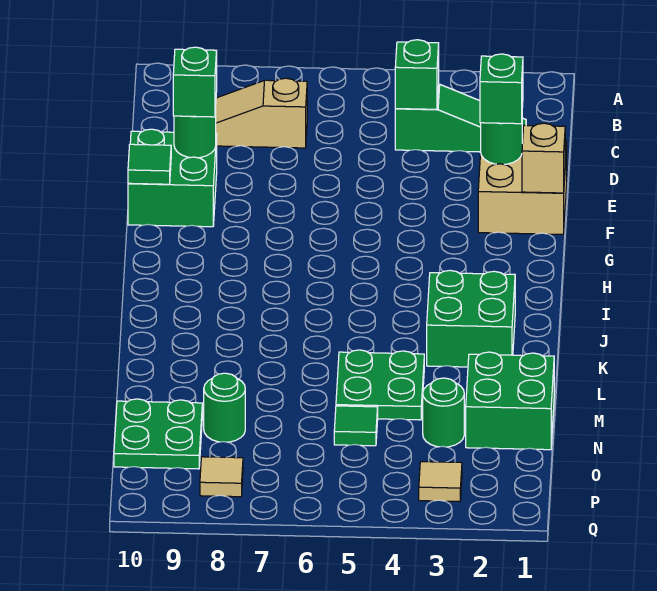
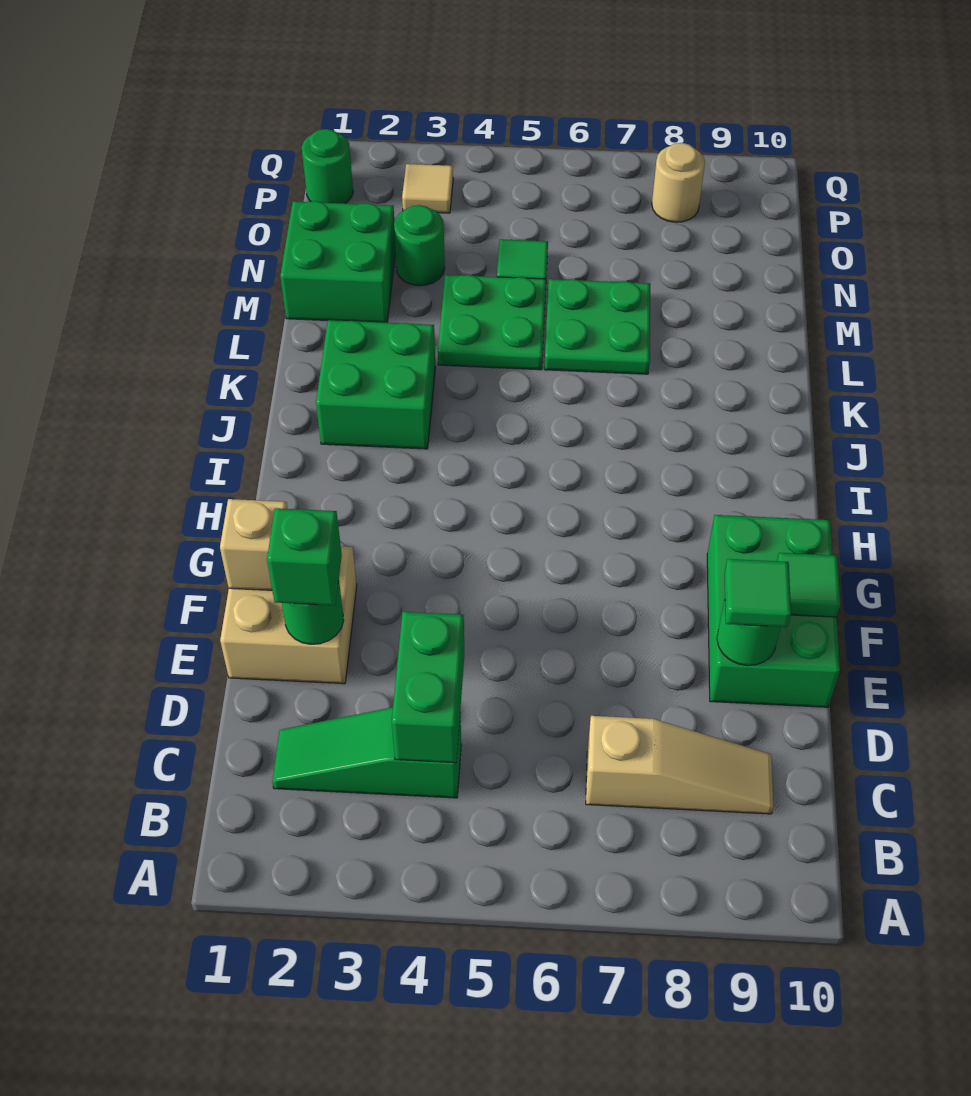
green 1x1 brick [395,40,439,109] -> green 1x2 brick [392,612,464,763]
green 2x2 brick [128,129,217,227] -> green 2x3 brick [707,515,840,707]
green 1x1 brick [173,47,217,117] -> green 1x1 tile [725,559,791,627]
green 1x1 round brick [204,373,245,442] -> green 1x1 round brick moved to [302,129,353,203]
green 2x2 plate [114,399,202,469] -> green 2x2 plate moved to [544,279,650,374]
tan 1x1 tile [200,457,243,497] -> tan 1x1 round brick [652,143,705,222]

